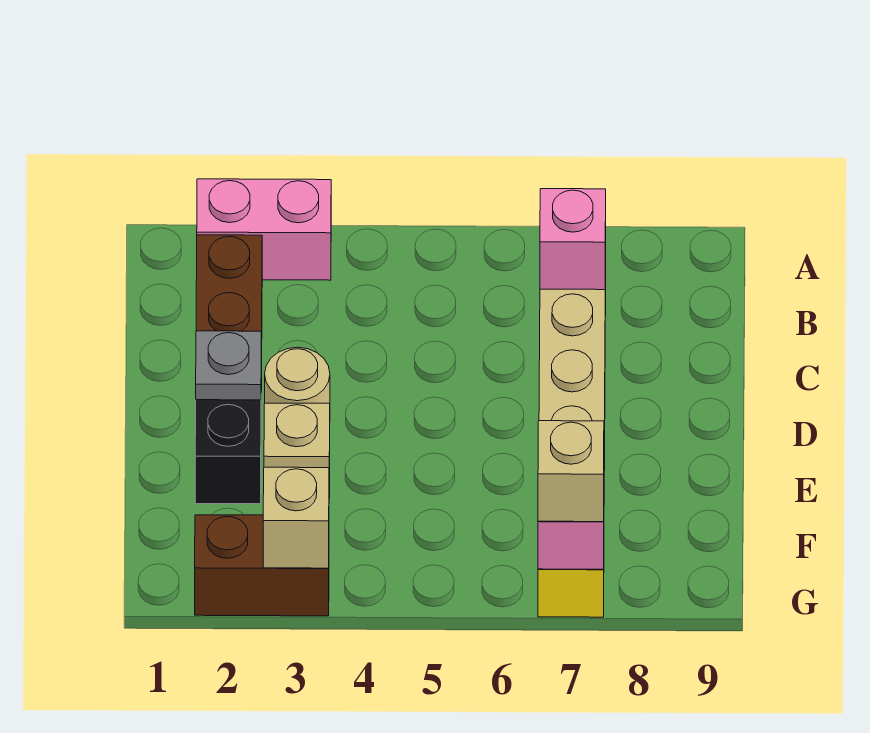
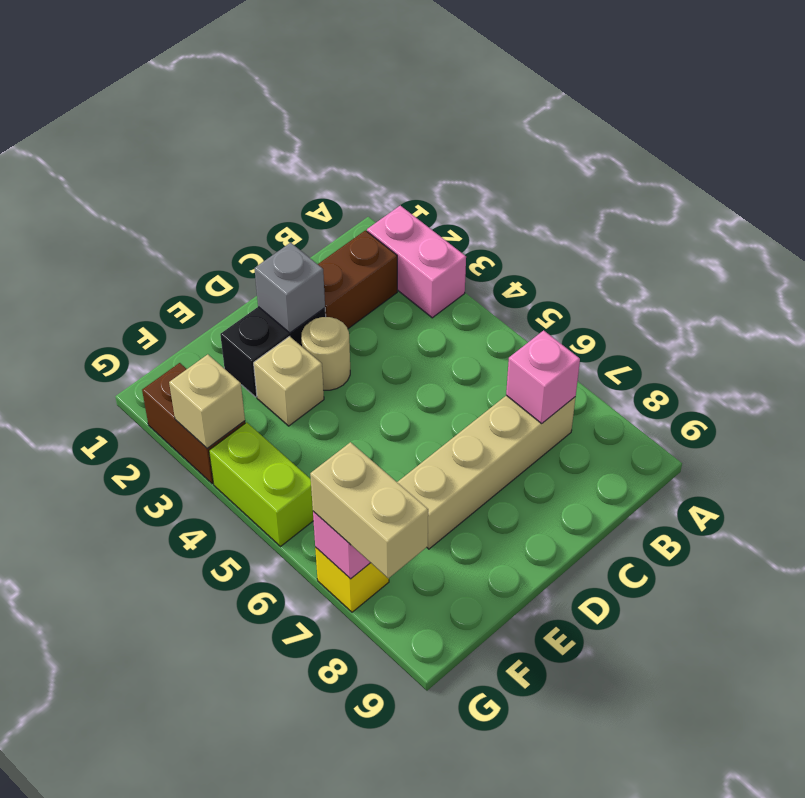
grey 1x1 plate [196,331,261,400] -> grey 1x1 brick [255,243,325,333]
none -> lime 1x2 brick [209,422,313,547]
tan 1x1 brick [538,421,604,522] -> tan 1x2 brick [310,442,428,578]

